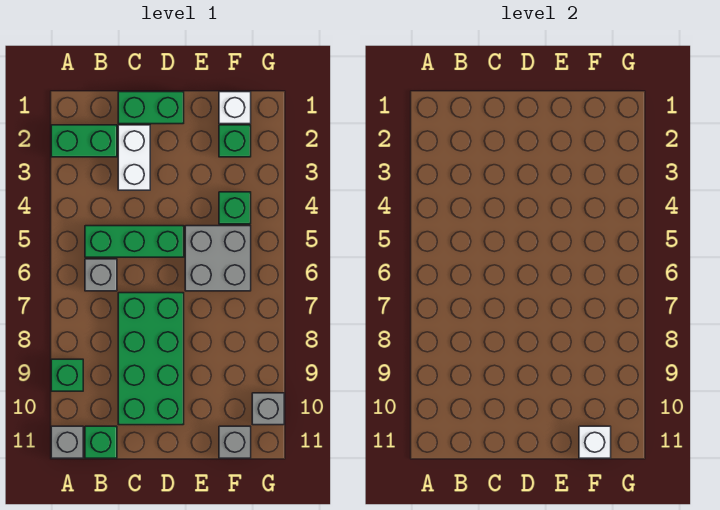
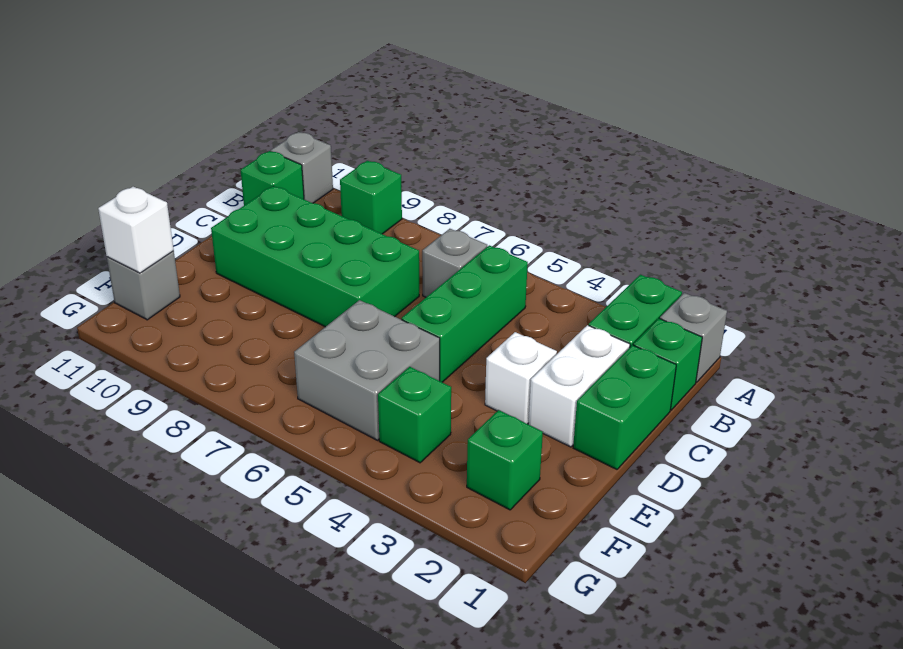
none -> green 1x1 brick [634,319,702,410]
white 1x2 brick [118,125,150,190] -> white 1x2 brick turned to [528,325,630,447]
white 1x1 brick [219,92,251,124] -> white 1x1 brick moved to [485,332,557,424]
grey 1x1 brick [252,393,284,425] -> grey 1x1 brick moved to [660,293,727,382]

